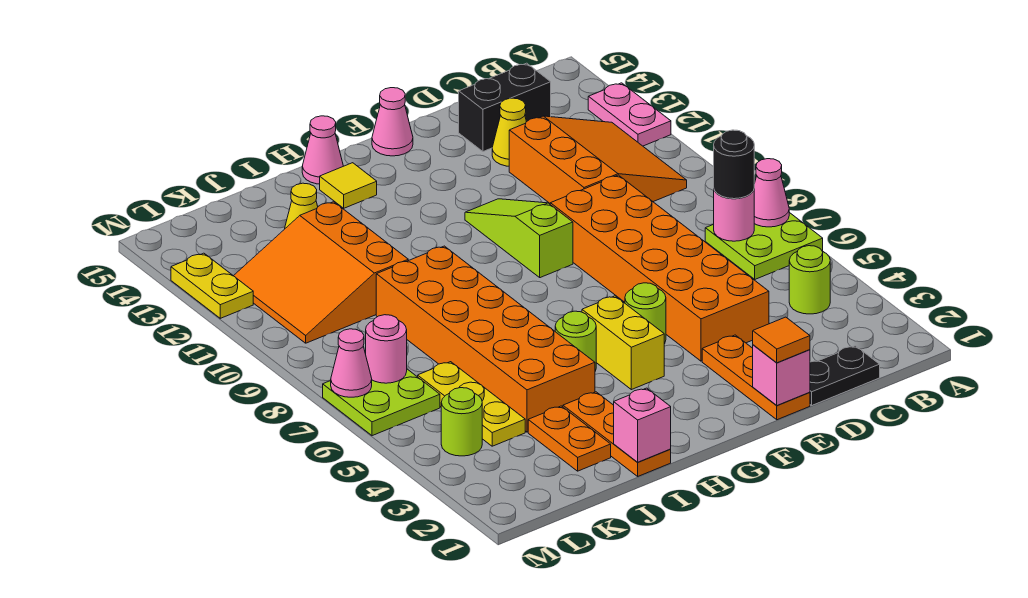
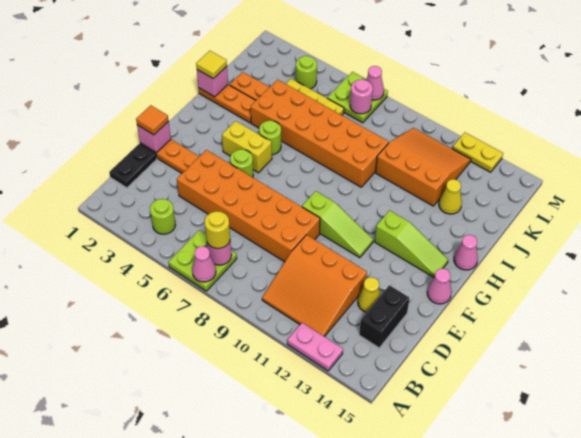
black 1x1 round brick [714,130,754,199] -> yellow 1x1 round brick [205,211,230,249]
none -> lime 1x3 slope [375,211,448,277]
yellow 1x1 tile [320,163,377,208] -> yellow 1x1 tile moved to [196,51,227,79]

